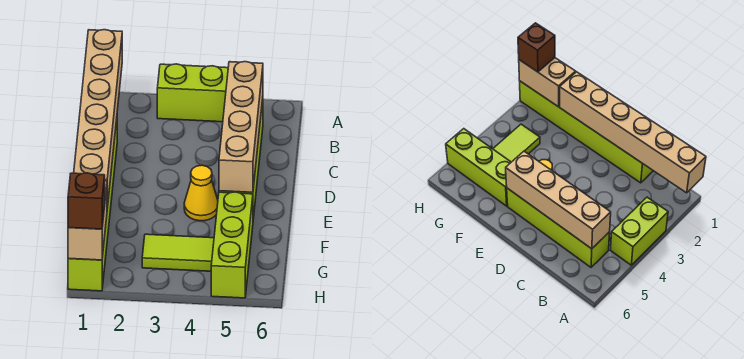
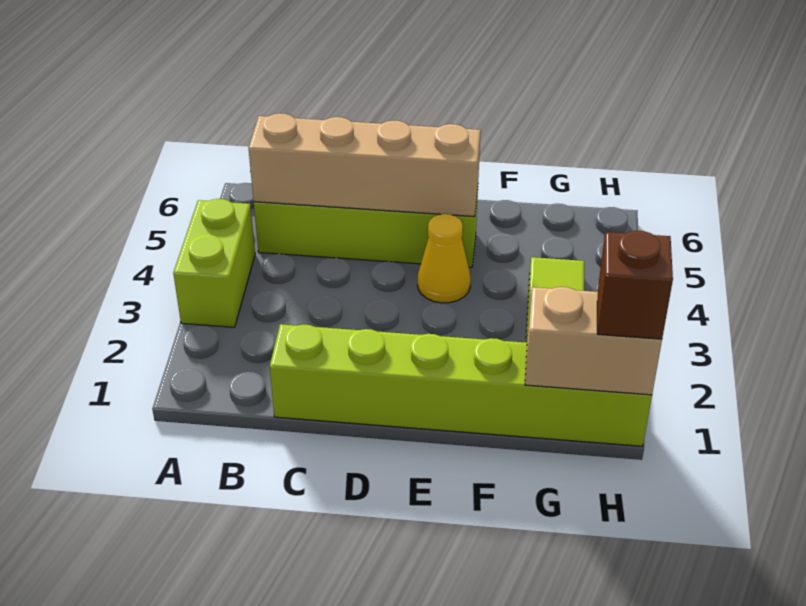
tan 1x6 brick [74,30,122,208] -> none
lime 1x3 brick [211,192,253,298] -> none

